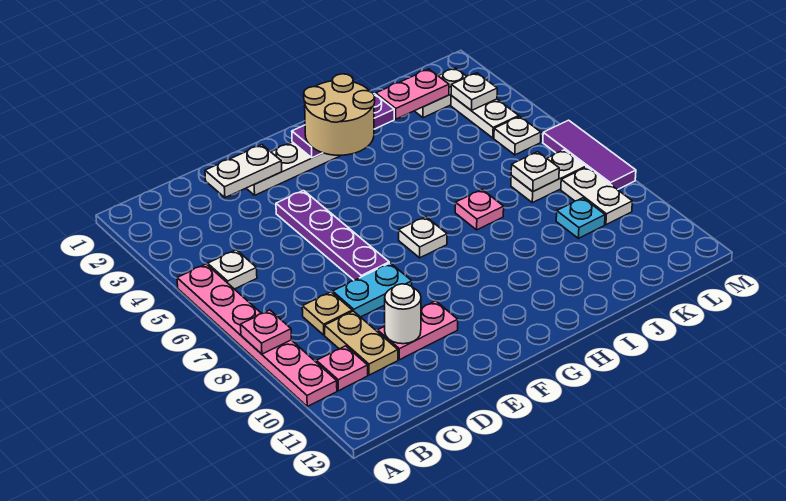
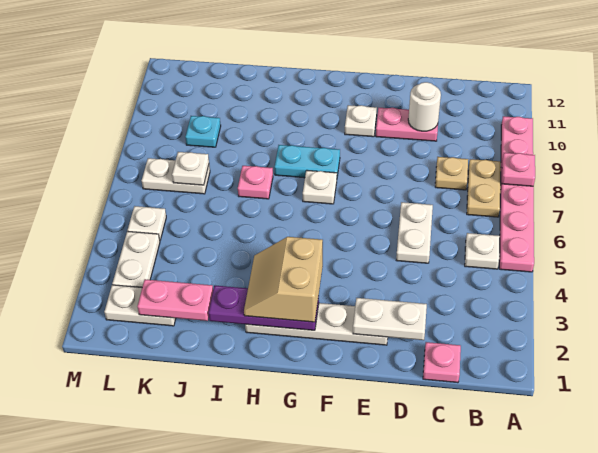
pink 1x1 plate [317,346,368,391] -> pink 1x1 plate moved to [423,342,461,383]
tan 1x2 plate [325,311,398,375] -> tan 1x2 plate moved to [467,159,501,217]
cyan 1x2 plate [333,263,412,317] -> cyan 1x2 plate moved to [274,145,340,178]
purple 1x4 plate [276,191,389,280] -> none
tan 2x2 round brick [304,74,375,155] -> tan 2x2 slope [244,237,323,322]
white 1x1 plate [451,73,497,111] -> white 1x1 plate moved to [345,105,377,137]
white 1x2 plate [561,167,632,225] -> white 1x2 plate moved to [396,202,433,263]
purple 1x3 tile [543,120,636,190] -> none

